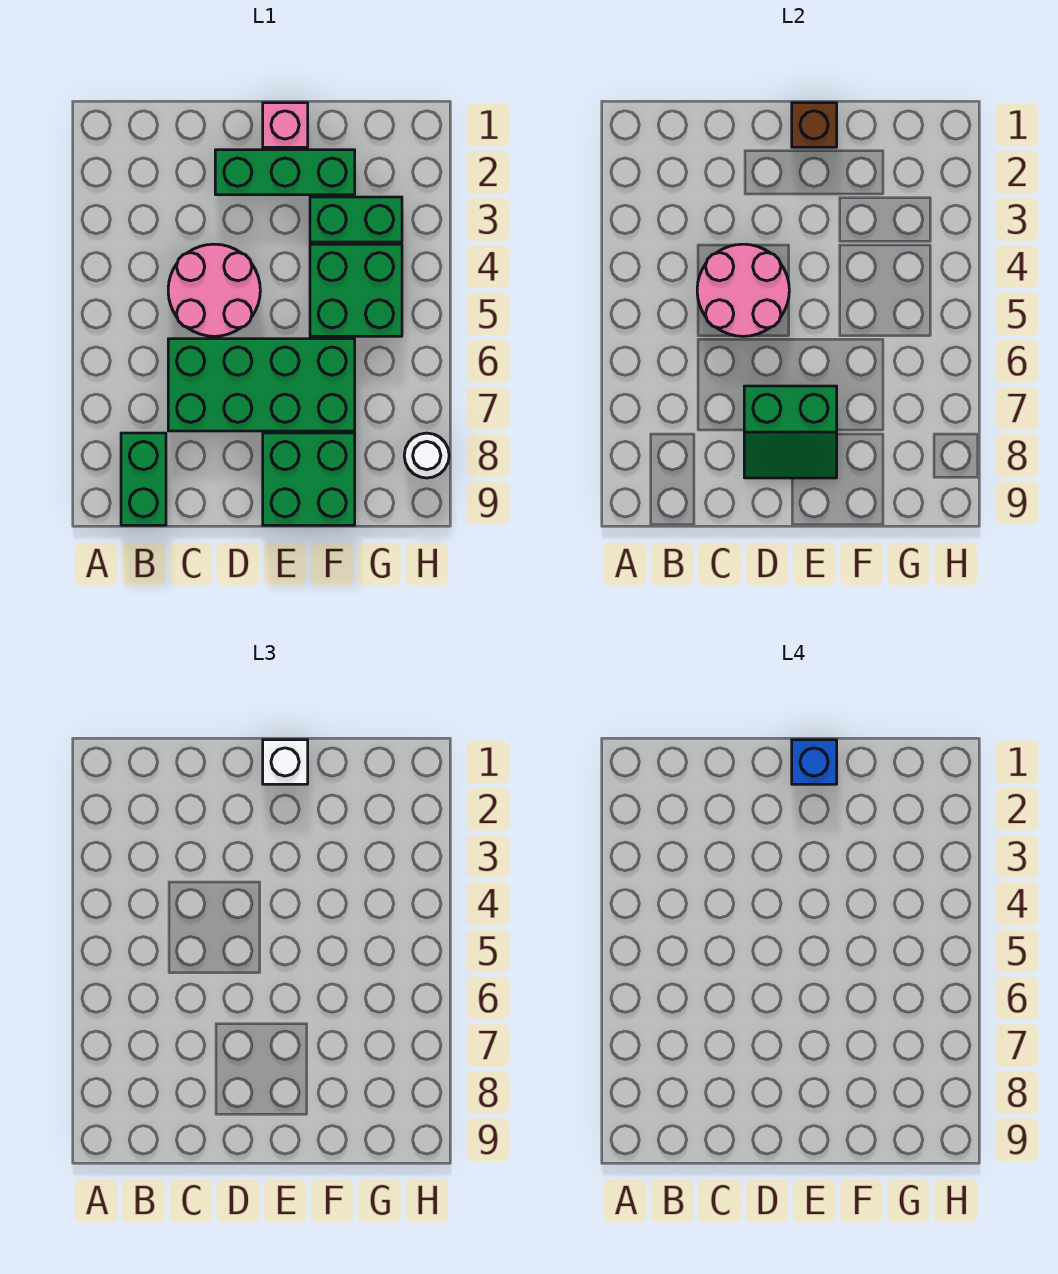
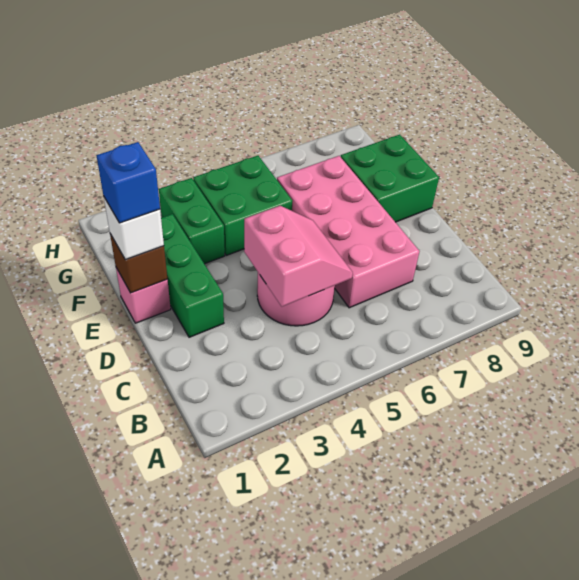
green 1x2 brick [121,433,166,525] -> none
pink 2x2 round brick [697,244,789,336] -> pink 2x2 slope [244,206,353,307]
green 2x4 brick [168,339,355,431] -> pink 2x4 brick [277,156,420,308]
green 2x2 slope [744,386,837,478] -> none
white 1x1 round brick [404,433,449,478] -> none

